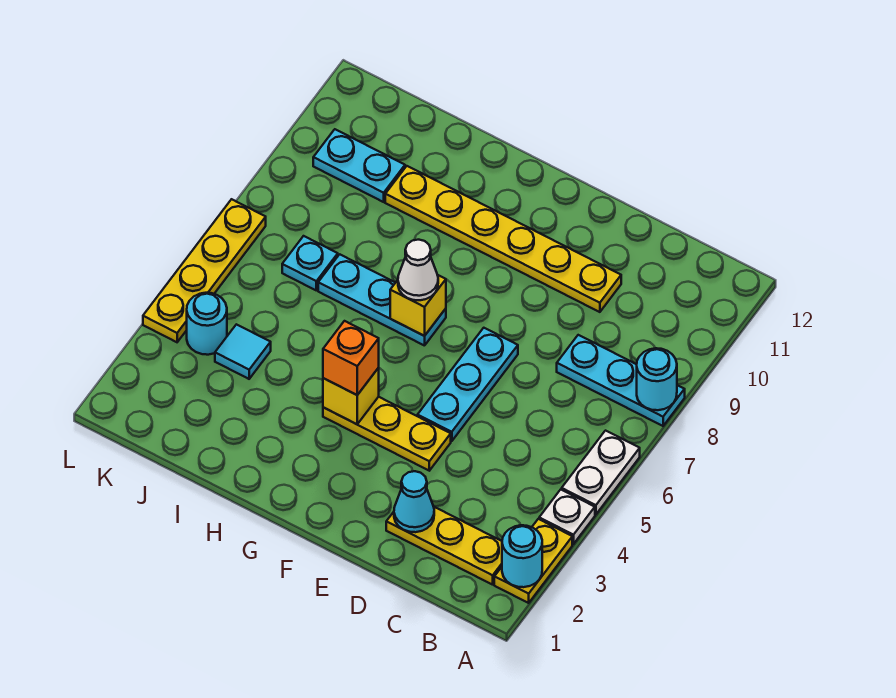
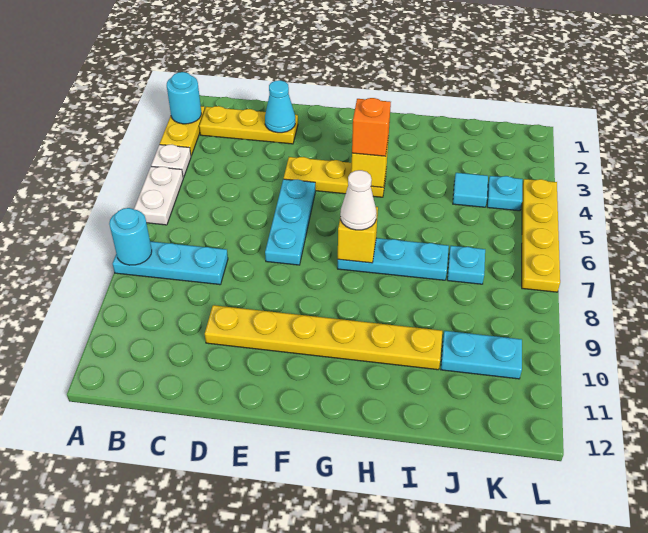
cyan 1x1 round brick [187,293,227,355] -> cyan 1x1 plate [487,176,522,211]

